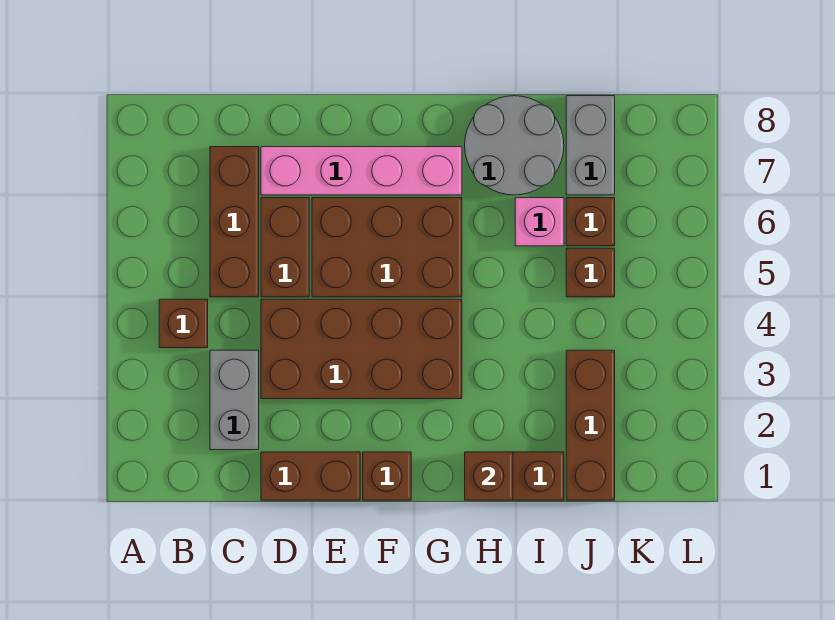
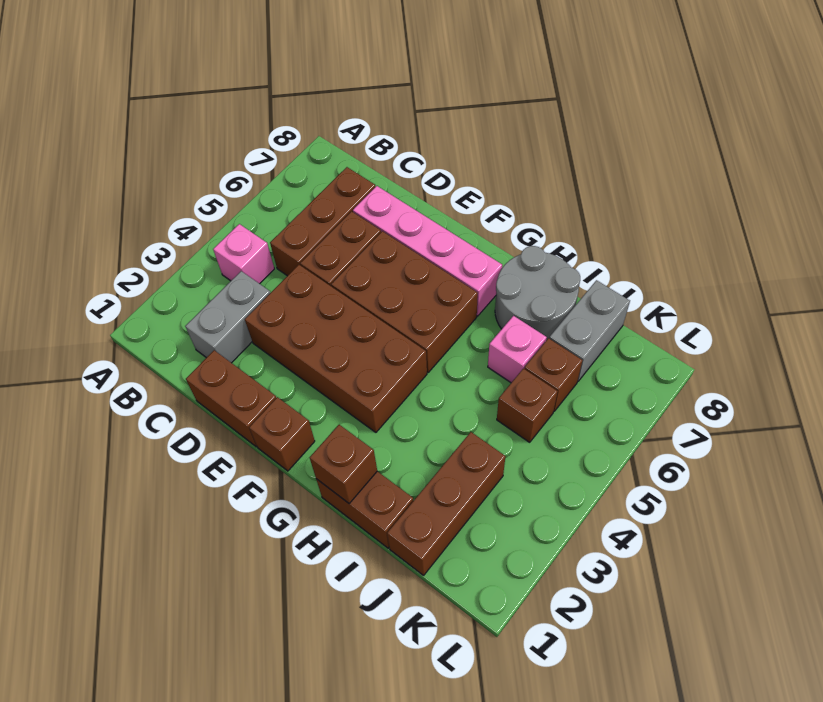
brown 1x1 brick [159,299,208,348] -> pink 1x1 brick [213,224,274,284]

